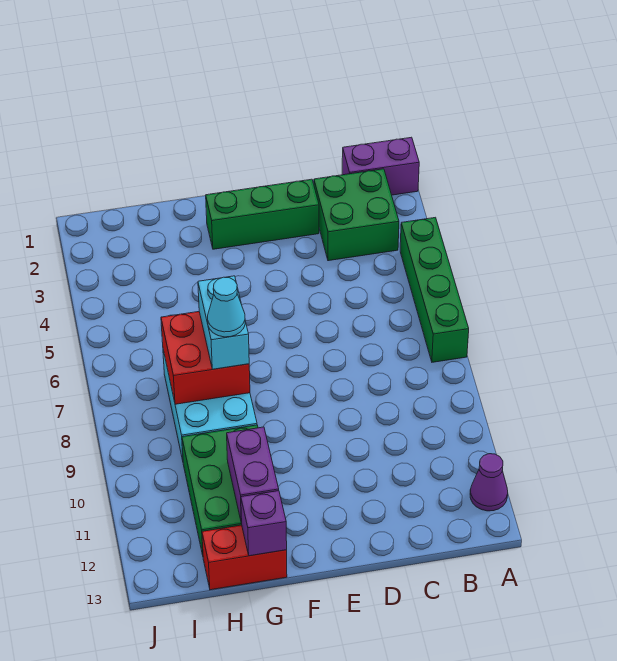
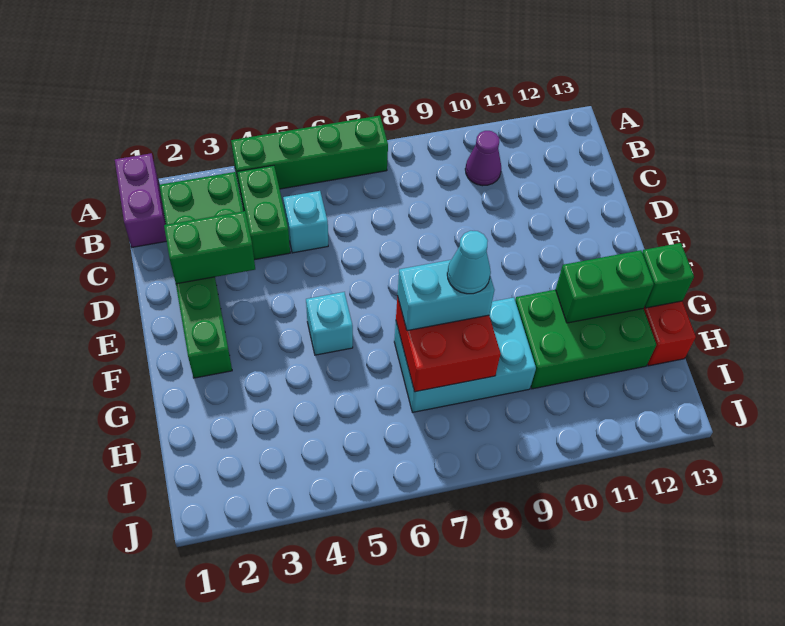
purple 1x1 cone [470,454,508,511] -> purple 1x1 cone moved to [465,131,501,186]
none -> green 1x2 brick [237,165,290,260]
none -> cyan 1x1 brick [283,191,328,253]
none -> green 1x2 brick [164,211,255,284]
none -> cyan 1x1 brick [306,292,353,355]
purple 1x2 brick [227,427,279,523] -> green 1x2 brick [556,250,654,323]
purple 1x1 brick [241,491,287,556] -> green 1x1 brick [642,243,694,308]

